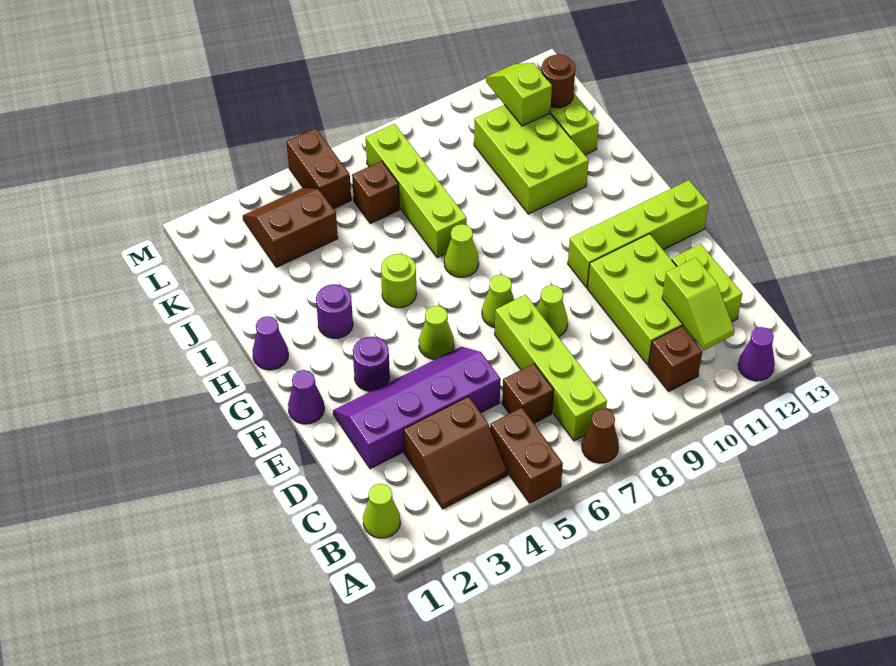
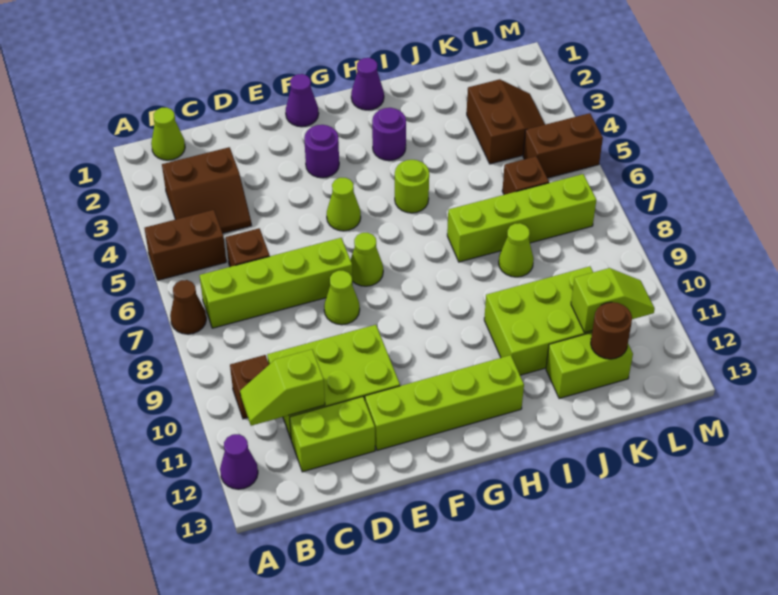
brown 2x2 slope [404,396,508,509] -> brown 2x2 slope turned to [162,147,252,233]
purple 2x4 slope [333,347,501,469] -> none
lime 1x4 brick [568,180,709,287] -> lime 1x4 brick turned to [365,355,524,450]
lime 1x1 cone [444,224,479,277] -> lime 1x1 cone moved to [499,223,534,277]

